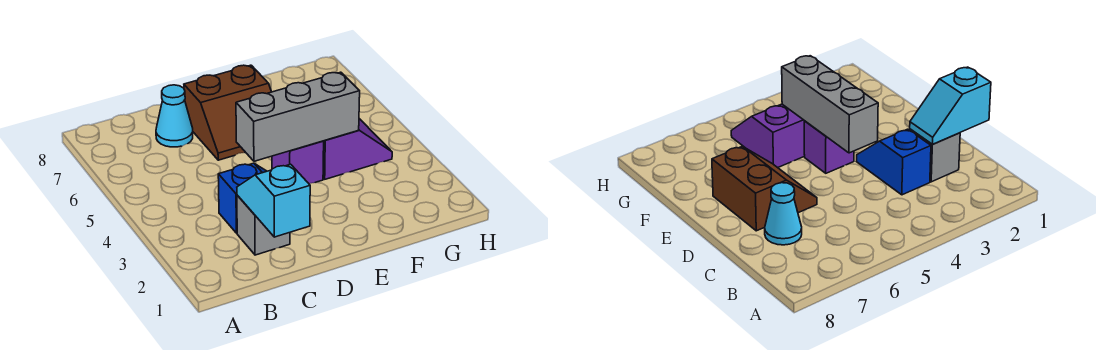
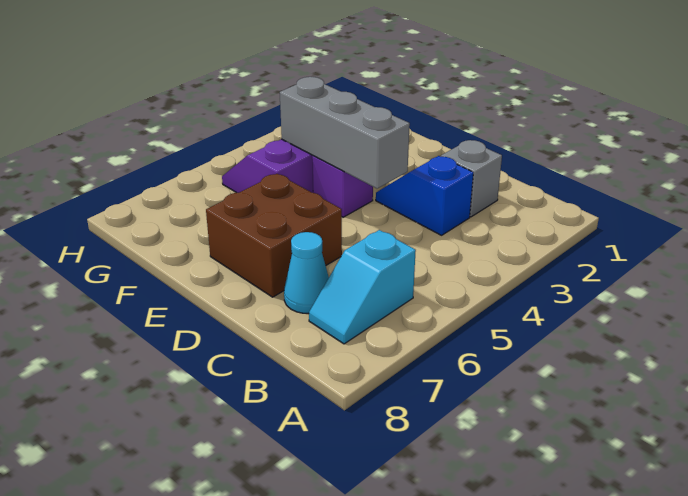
cyan 1x2 slope [237,164,310,237] -> cyan 1x2 slope moved to [309,230,416,344]
brown 2x2 slope [184,65,271,160] -> brown 2x2 brick [206,174,342,297]

